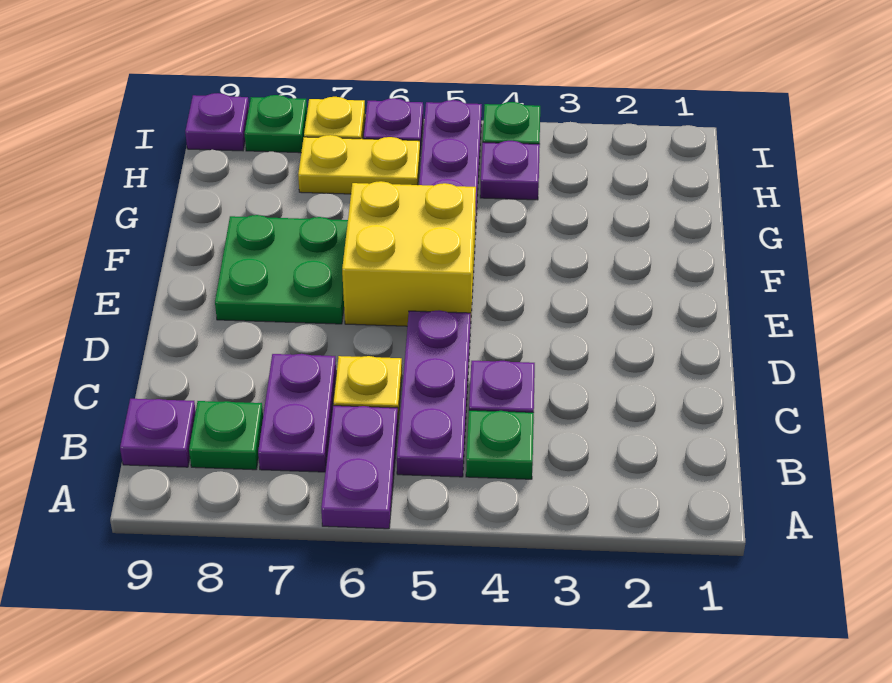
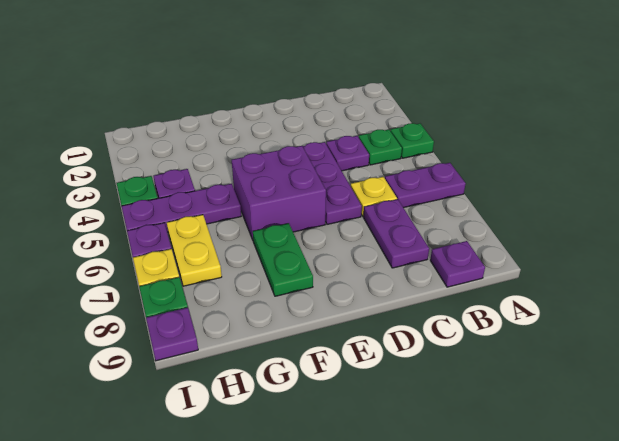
purple 1x3 plate [397,310,471,477] -> purple 1x3 plate turned to [303,142,362,224]
purple 1x2 plate [258,354,336,472] -> purple 1x2 plate turned to [363,199,429,268]
green 1x1 plate [189,401,263,470] -> green 1x1 plate moved to [391,123,434,158]
yellow 2x2 brick [342,181,476,326] -> purple 2x2 brick [232,146,326,240]
green 2x2 plate [215,215,348,324] -> green 1x2 plate [253,223,313,296]

